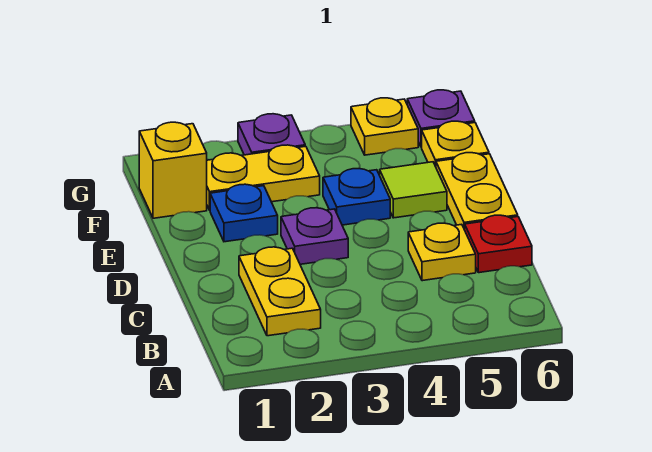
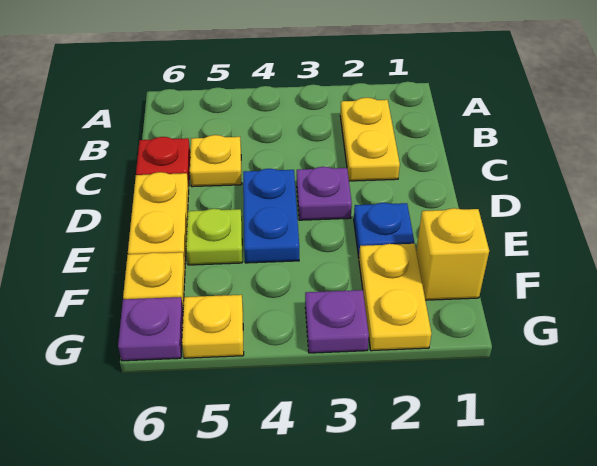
blue 1x1 plate [323,169,390,225] -> blue 1x2 plate [243,169,299,263]
lime 1x1 tile [380,162,447,218] -> lime 1x1 plate [186,209,242,265]
yellow 1x2 plate [207,145,320,210] -> yellow 1x2 plate turned to [359,244,432,351]

